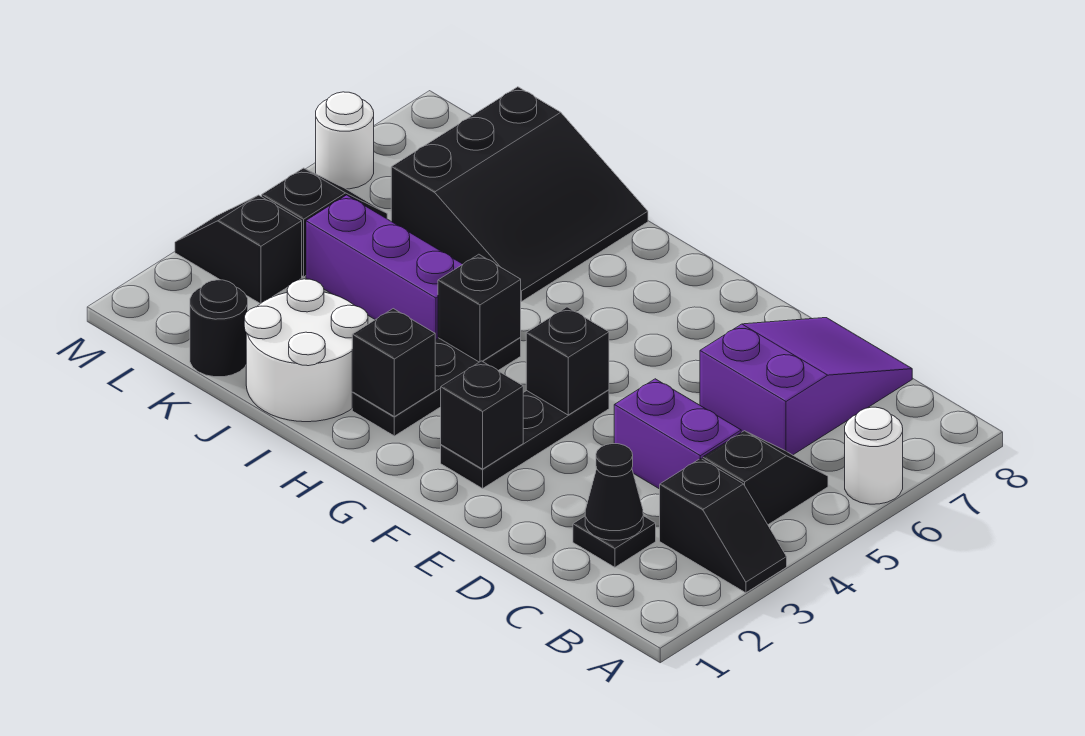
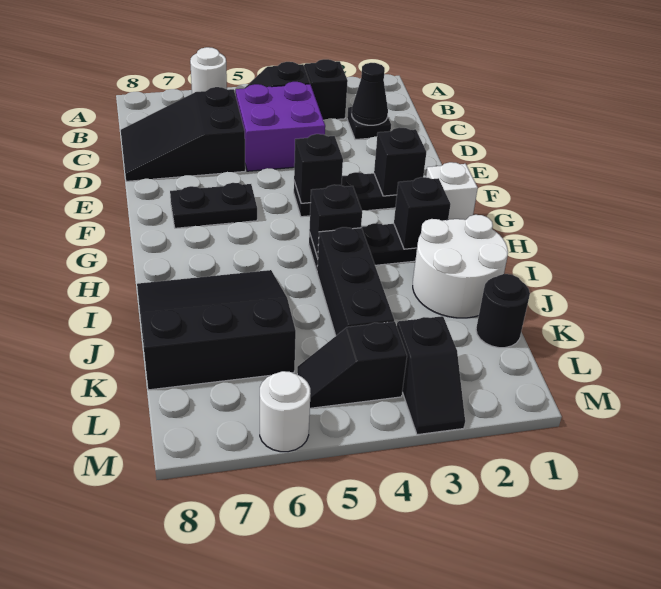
purple 1x2 brick [614,379,741,489] -> purple 2x2 brick [236,82,325,171]
purple 2x3 slope [700,318,912,455] -> black 2x3 slope [121,87,245,181]
none -> black 1x2 plate [170,183,257,228]
none -> white 1x1 brick [426,162,478,220]
purple 1x3 brick [306,195,463,340] -> black 1x3 brick [317,227,394,335]

